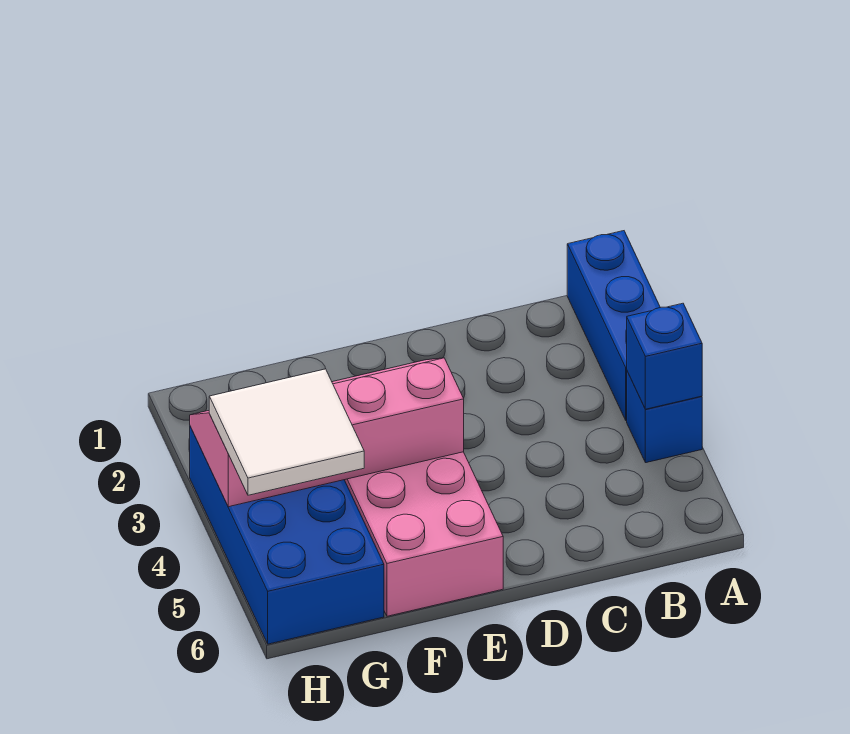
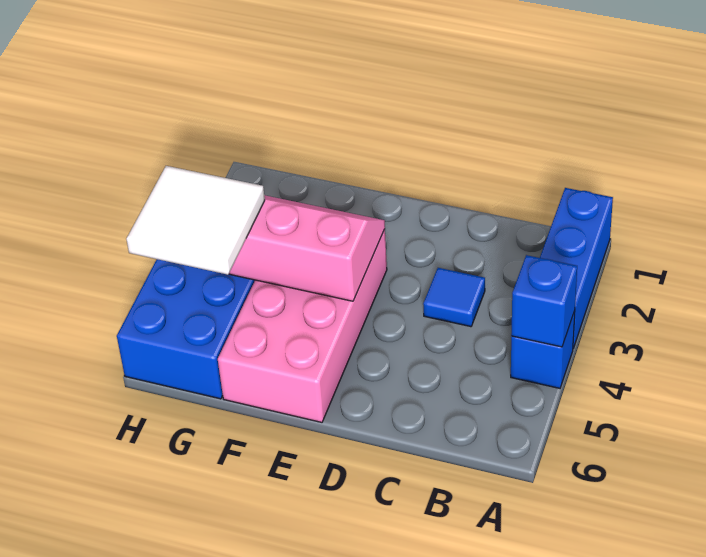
none -> blue 1x1 tile [423,268,485,327]

